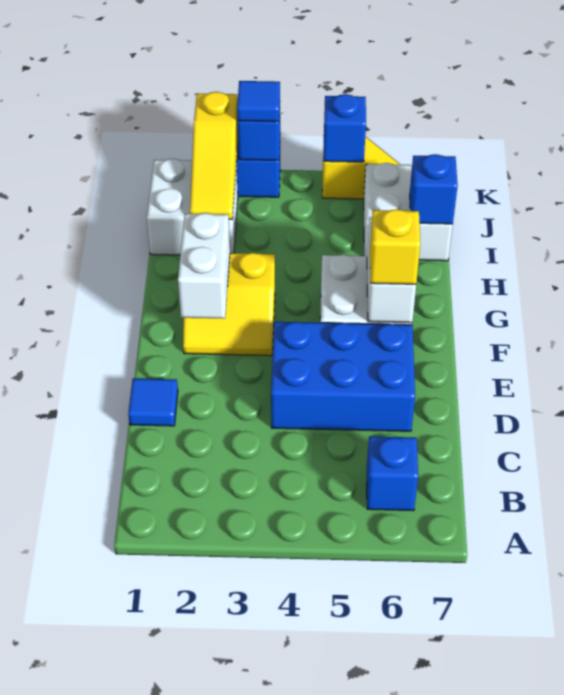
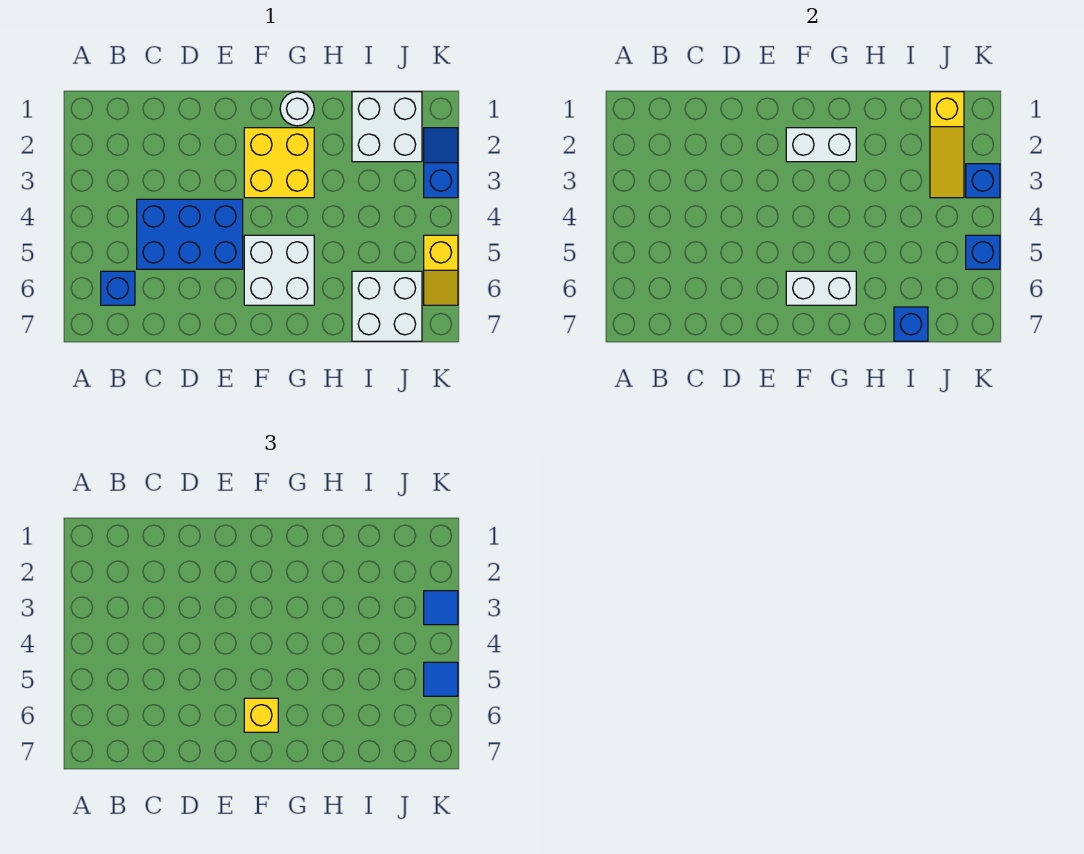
blue 1x1 tile [128,378,178,426] -> blue 1x1 tile moved to [424,662,458,696]
blue 2x3 brick [271,322,415,431] -> blue 2x3 brick turned to [137,199,243,269]
yellow 2x2 slope [183,253,275,356] -> yellow 2x2 brick [244,128,314,198]
none -> white 1x1 round brick [280,92,314,126]
yellow 1x3 slope [190,92,238,220] -> yellow 1x3 slope turned to [930,92,964,198]

